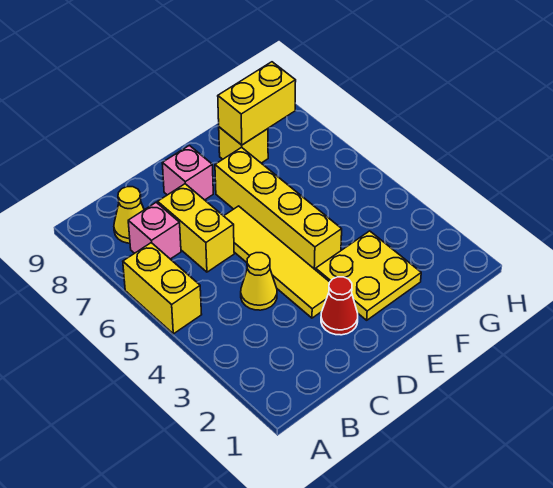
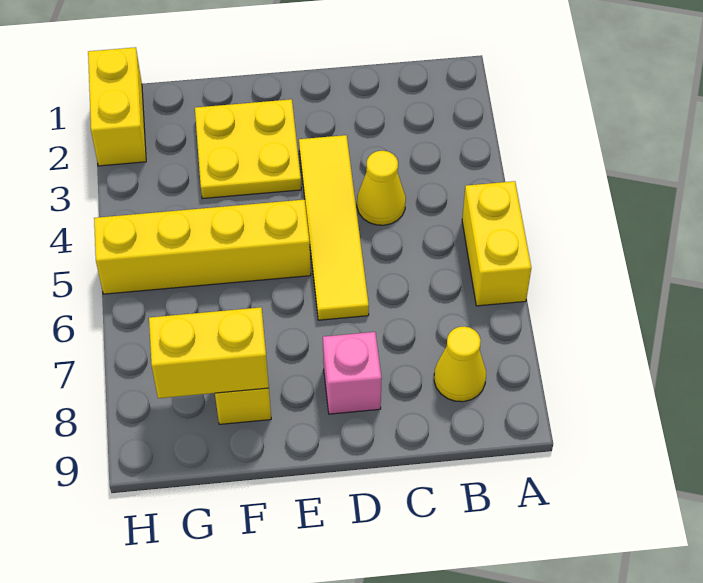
pink 1x1 brick [128,202,181,259] -> none
yellow 1x2 brick [158,184,234,272] -> yellow 1x2 brick moved to [88,47,146,166]
red 1x1 cone [321,277,358,335] -> none
yellow 1x4 brick [215,147,342,270] -> yellow 1x4 brick turned to [94,200,311,294]

